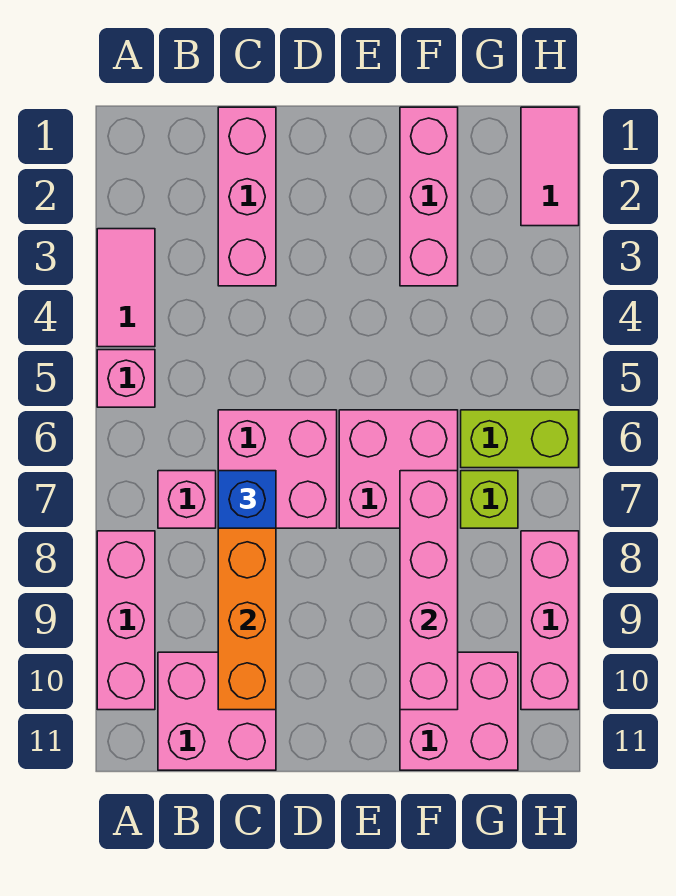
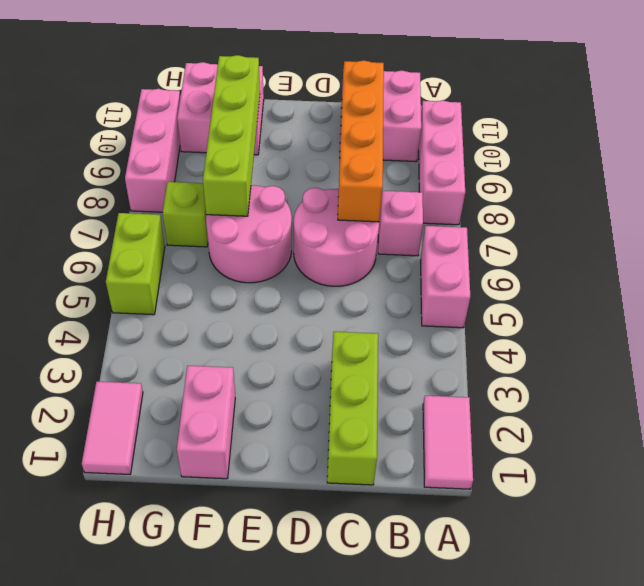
pink 1x2 tile [97,229,155,347] -> pink 1x2 tile moved to [423,396,473,489]
pink 1x1 brick [97,350,155,407] -> pink 1x2 brick [421,226,470,328]
pink 1x3 brick [218,107,276,286] -> lime 1x3 brick [327,332,378,485]
pink 2x2 brick [218,410,337,528] -> pink 2x2 round brick [294,188,379,286]
blue 1x1 brick [218,471,276,528] -> none
pink 2x2 brick [339,410,458,528] -> pink 2x2 round brick [206,185,292,283]
pink 1x3 brick [400,107,458,286] -> pink 1x2 brick [177,366,235,479]
pink 1x4 brick [400,471,458,710] -> lime 1x4 brick [203,55,260,216]
lime 1x2 brick [461,410,579,468] -> lime 1x2 brick turned to [106,213,165,315]

